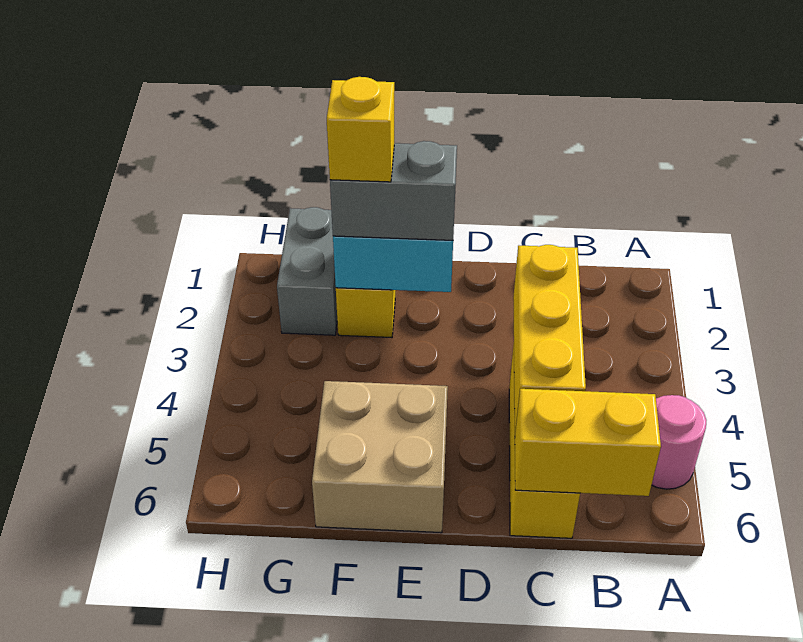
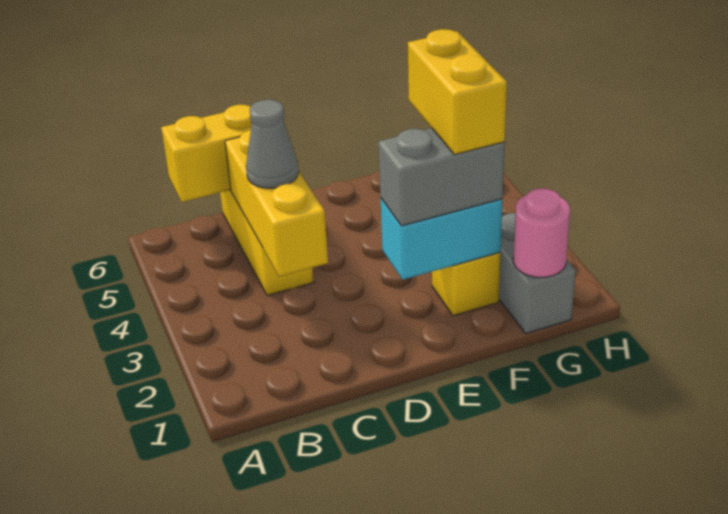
pink 1x1 round brick [652,395,706,489] -> pink 1x1 round brick moved to [513,188,570,277]
none -> grey 1x1 cone [246,100,298,188]
tan 2x2 brick [312,381,448,533] -> none
yellow 1x1 brick [327,77,394,182] -> yellow 1x2 brick [408,29,507,155]

